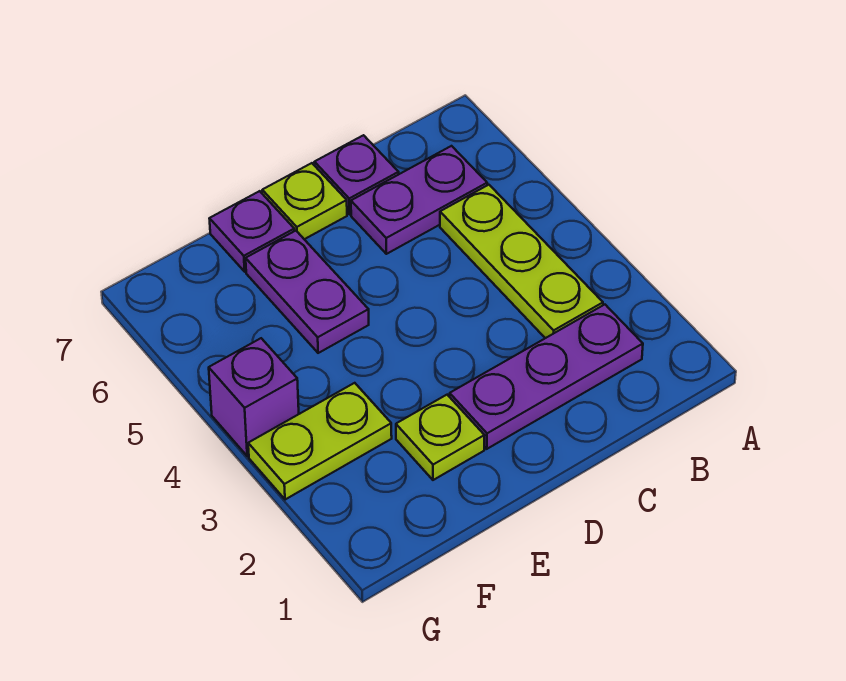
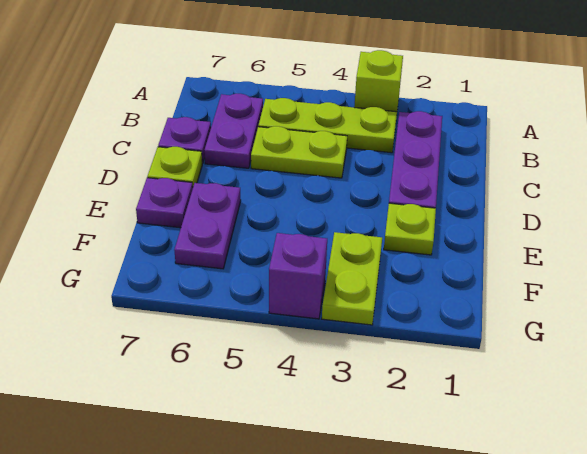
none -> lime 1x1 brick [354,50,403,112]
none -> lime 1x2 plate [251,126,347,178]
purple 1x2 plate [246,231,369,353] -> purple 1x2 plate turned to [174,183,241,269]

